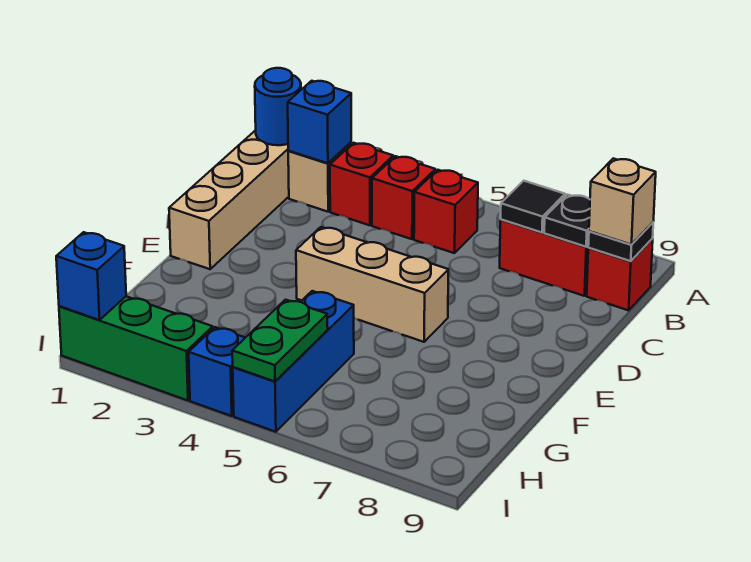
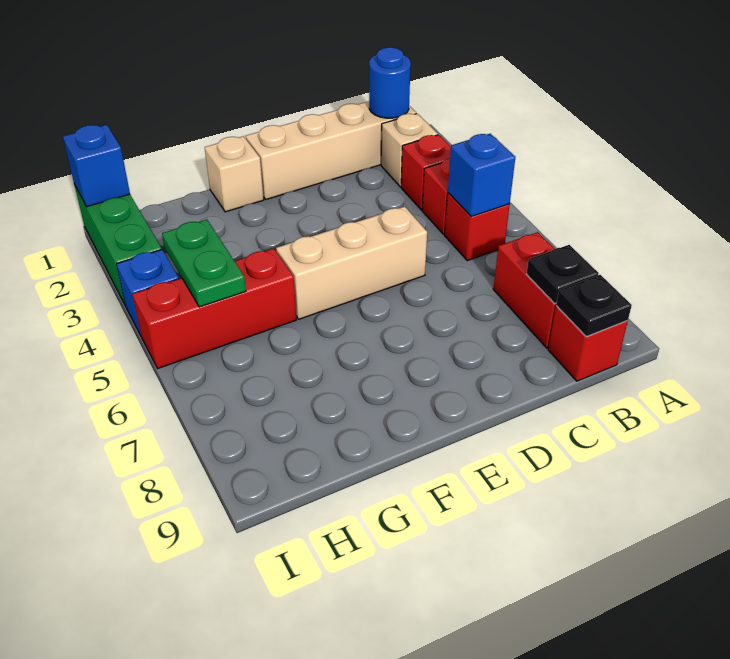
blue 1x1 brick [288,81,351,163] -> blue 1x1 brick moved to [448,134,515,216]
black 1x1 tile [501,181,565,232] -> none
tan 1x1 brick [589,159,656,245] -> tan 1x1 brick moved to [205,136,264,212]
tan 1x3 brick [296,227,448,342] -> tan 1x3 brick turned to [276,206,427,319]
blue 1x3 brick [233,291,354,432] -> red 1x3 brick [132,249,296,368]
green 1x2 plate [232,300,328,381] -> green 1x2 plate turned to [162,219,246,307]

